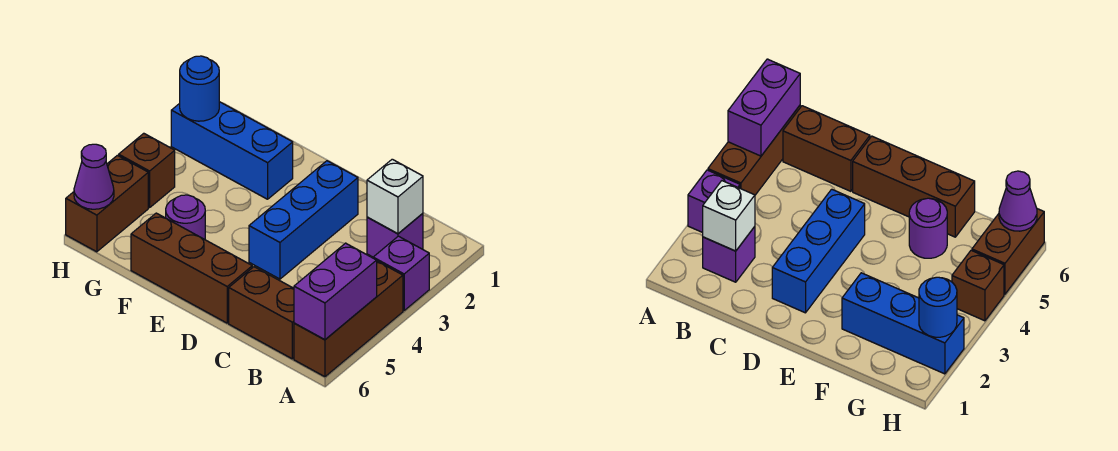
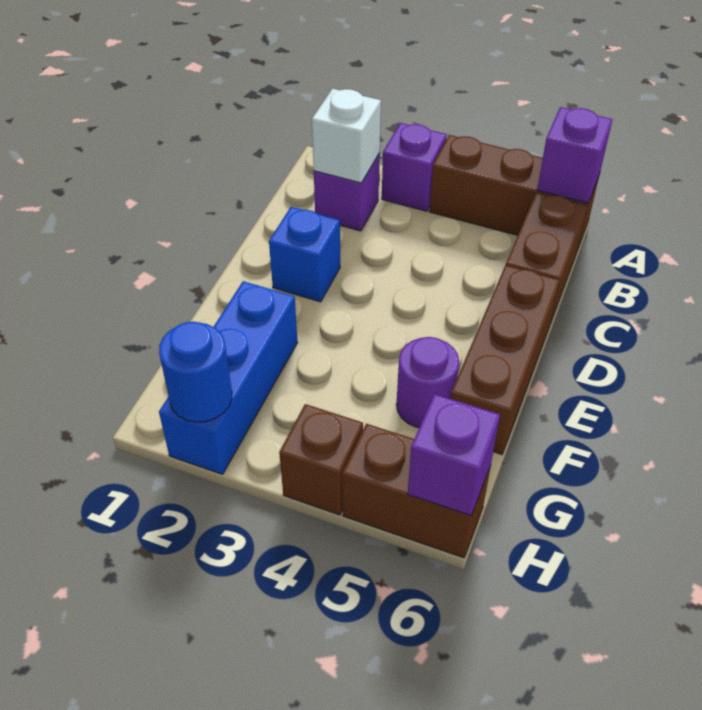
purple 1x2 brick [294,243,377,340] -> purple 1x1 brick [537,107,613,203]
blue 1x3 brick [249,161,358,279] -> blue 1x1 brick [269,207,340,302]
purple 1x1 cone [74,144,114,209] -> purple 1x1 brick [408,394,500,516]

